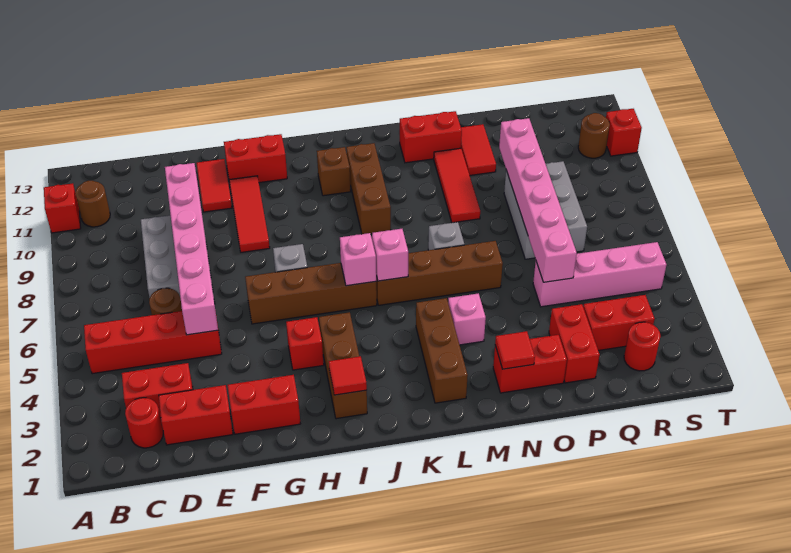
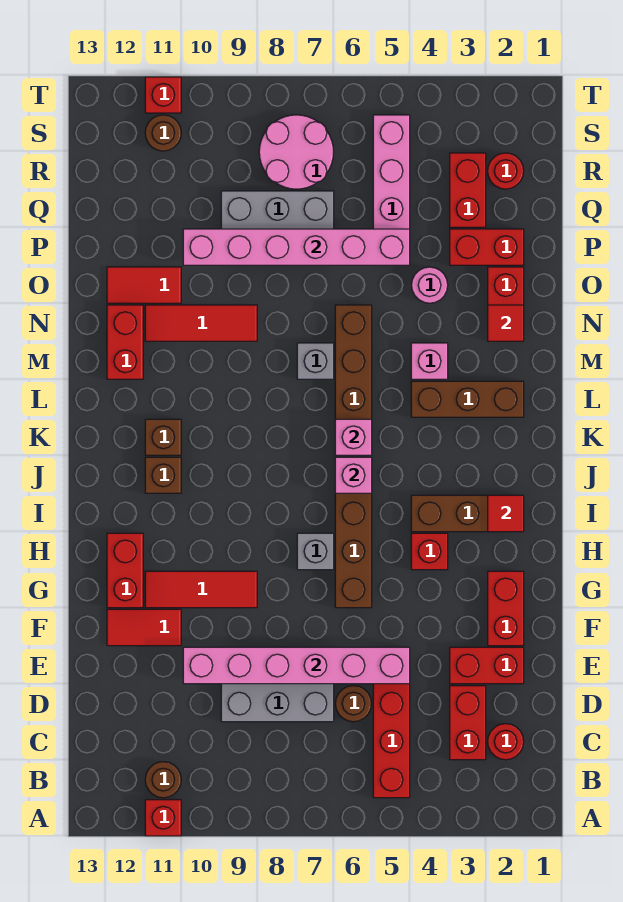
red 1x2 brick [159,385,233,445] -> red 1x2 brick turned to [450,647,524,684]
brown 1x3 brick [346,143,391,234] -> brown 1x1 brick [145,419,181,455]
none -> pink 1x1 round brick [412,267,448,303]
none -> pink 2x2 round brick [259,115,334,189]

